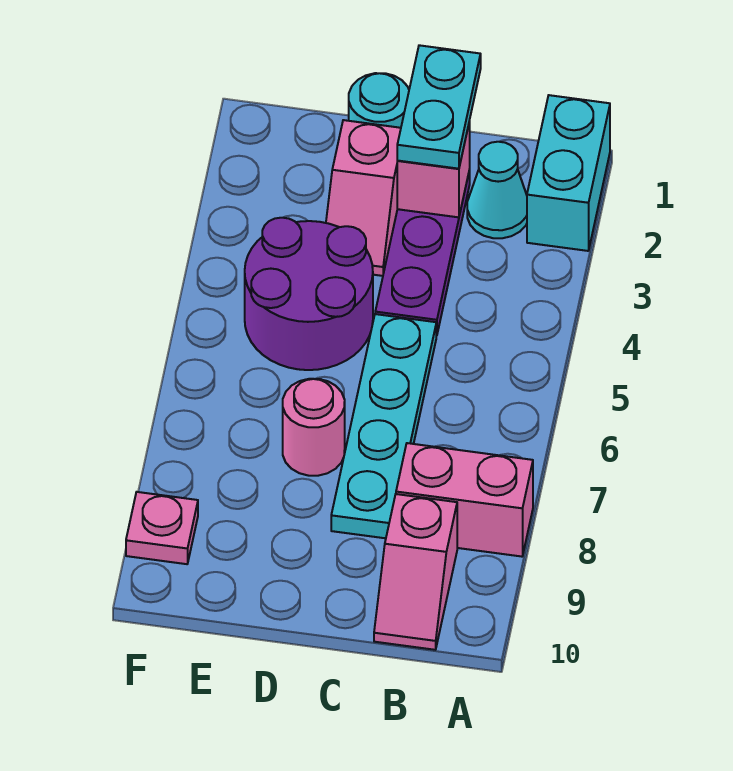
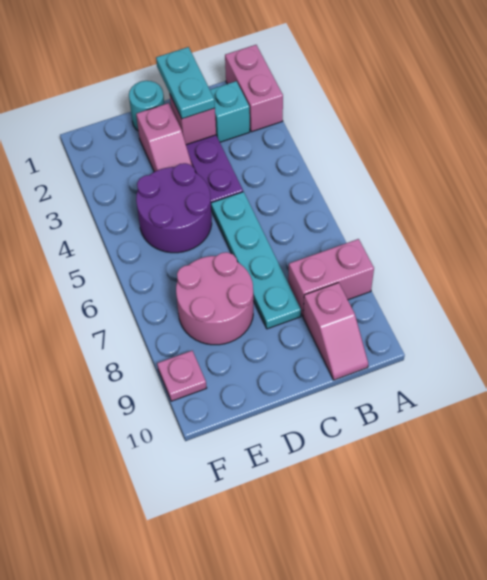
cyan 1x2 brick [527,95,610,251] -> pink 1x2 brick [225,45,283,132]
cyan 1x1 cone [467,142,527,238] -> cyan 1x1 brick [210,81,250,142]
pink 1x1 round brick [283,379,345,476] -> pink 2x2 round brick [176,252,253,345]

